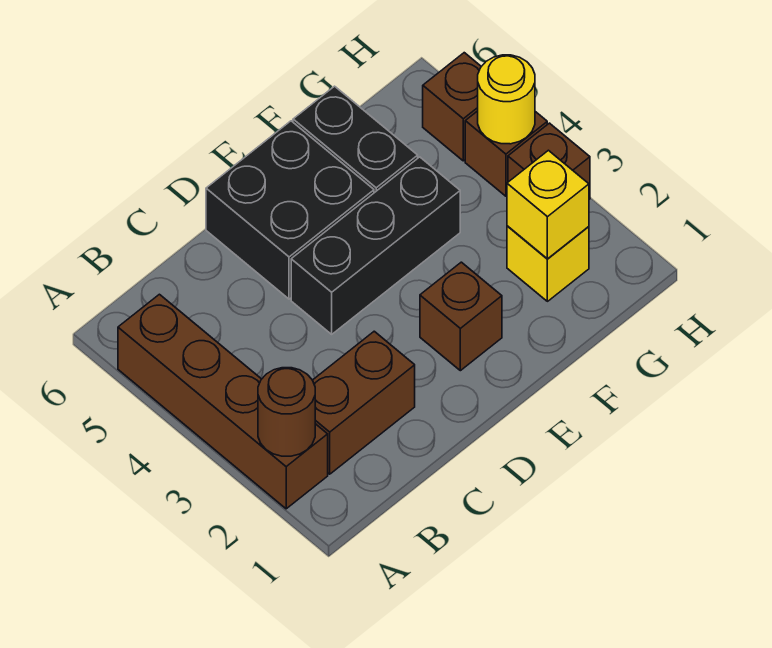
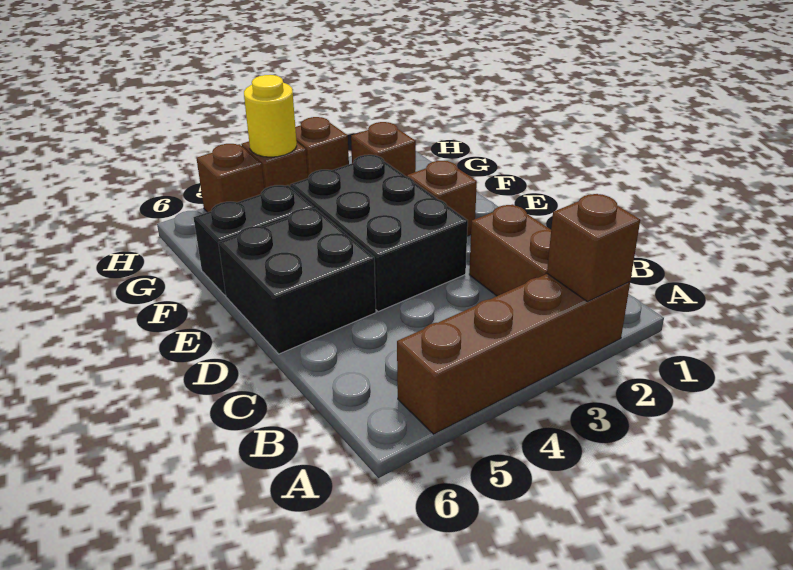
brown 1x1 round brick [258,368,315,456] -> brown 1x1 brick [547,194,640,302]
black 1x3 brick [291,157,460,334] -> black 2x3 brick [290,155,468,312]
yellow 1x1 brick [507,226,589,301] -> brown 1x1 brick [351,122,416,177]
yellow 1x1 brick [507,150,589,259] -> none

